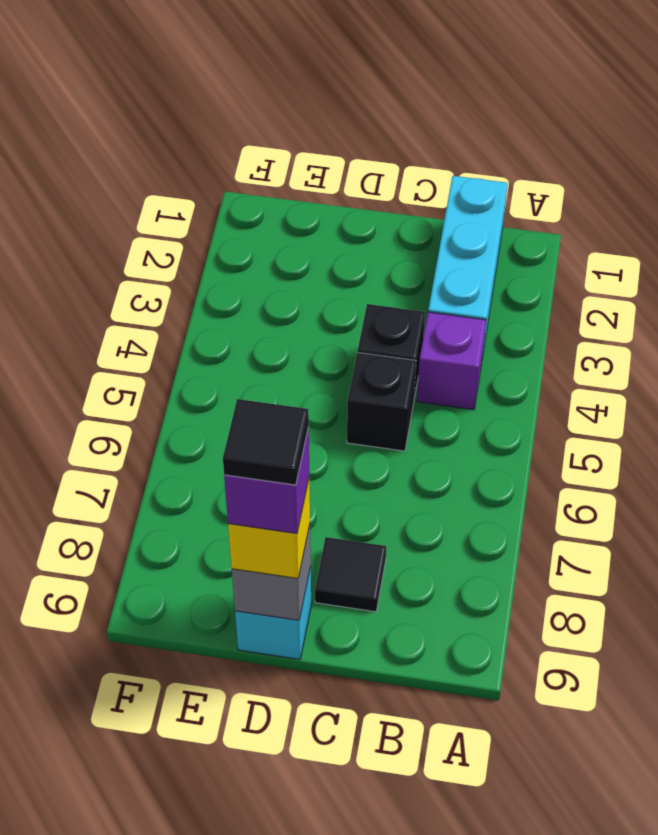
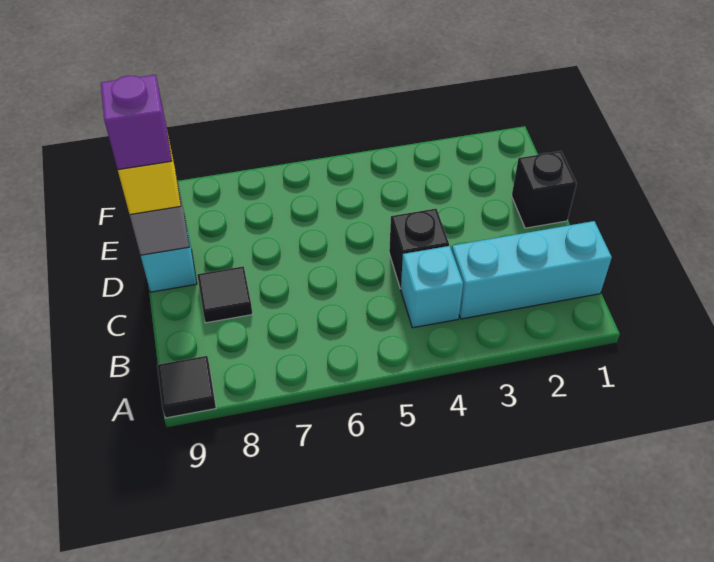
purple 1x1 brick [417,312,486,410] -> cyan 1x1 brick [401,246,463,328]
black 1x1 brick [347,352,416,451] -> black 1x1 brick moved to [512,151,577,228]
black 1x1 tile [223,399,309,485] -> black 1x1 tile moved to [157,356,216,418]

